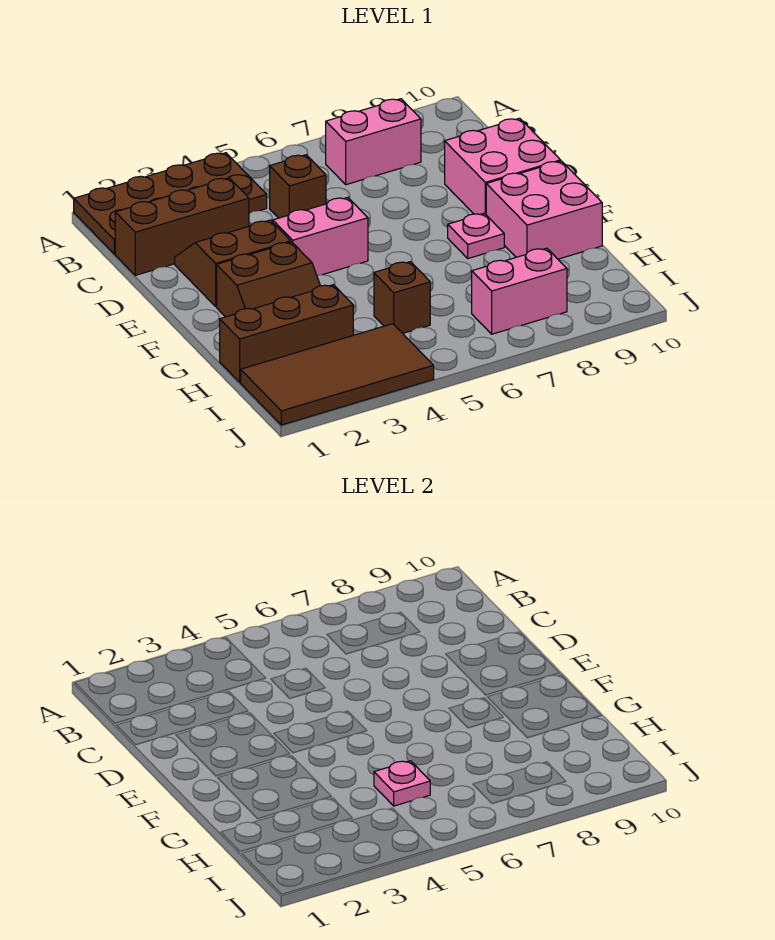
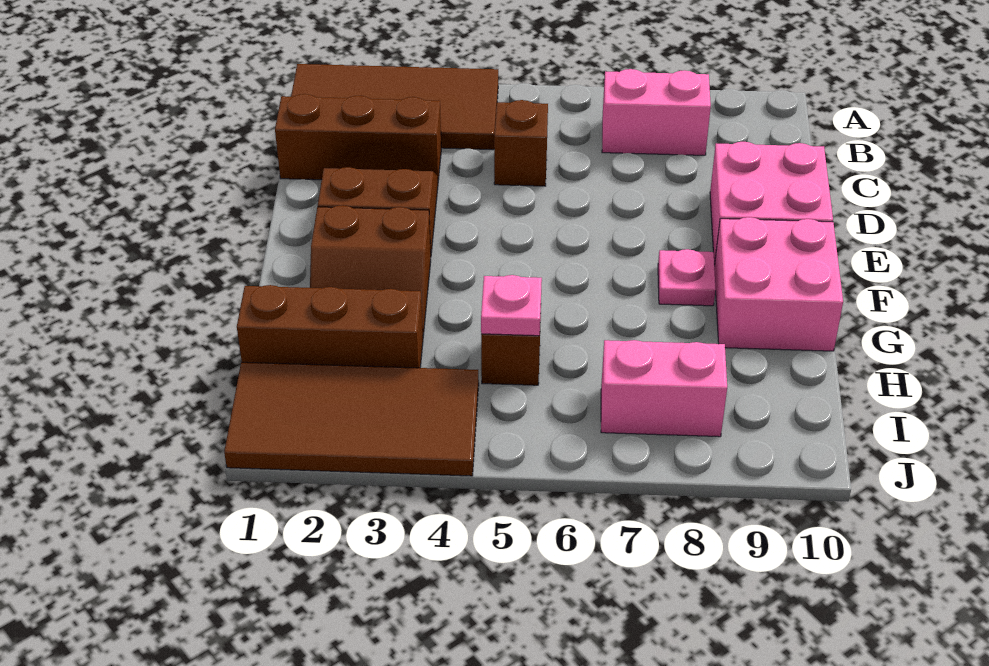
brown 2x4 plate [74,153,267,254] -> brown 2x4 tile [291,64,498,150]
pink 1x2 brick [273,198,368,275] -> none

